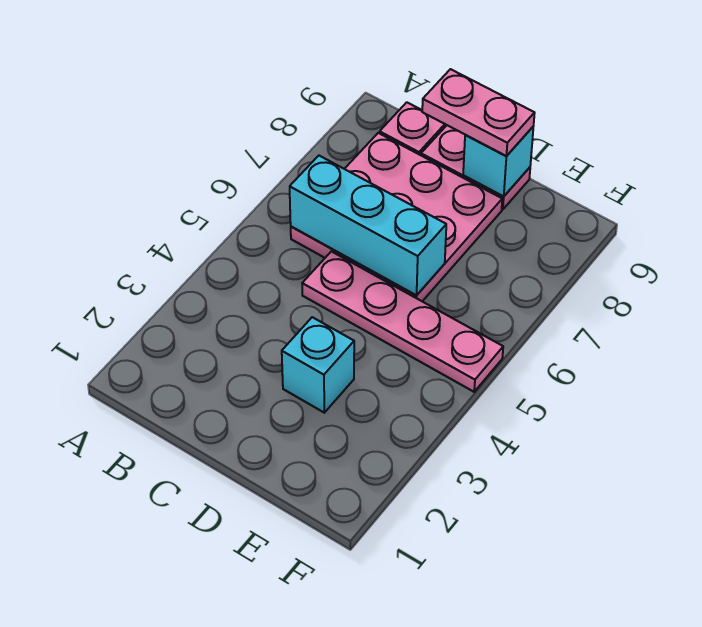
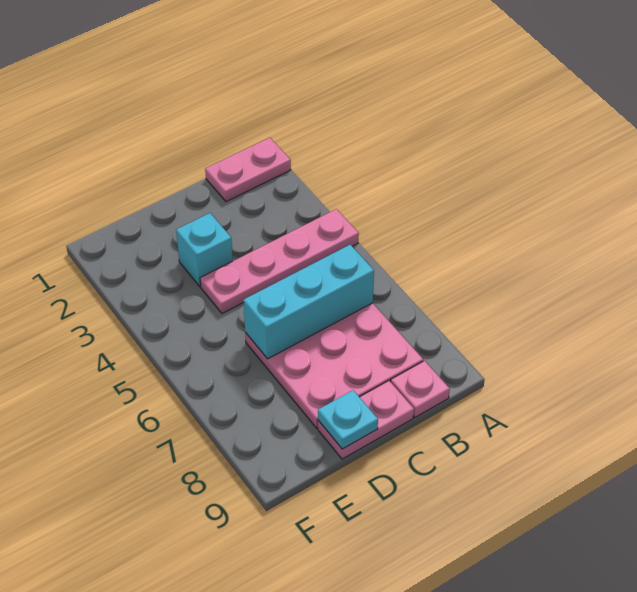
pink 1x4 plate [302,251,503,392] -> pink 1x4 plate moved to [200,209,359,313]
pink 1x2 plate [422,69,535,156] -> pink 1x2 plate moved to [205,138,291,202]
cyan 1x1 brick [463,127,533,197] -> cyan 1x1 plate [318,390,378,449]

